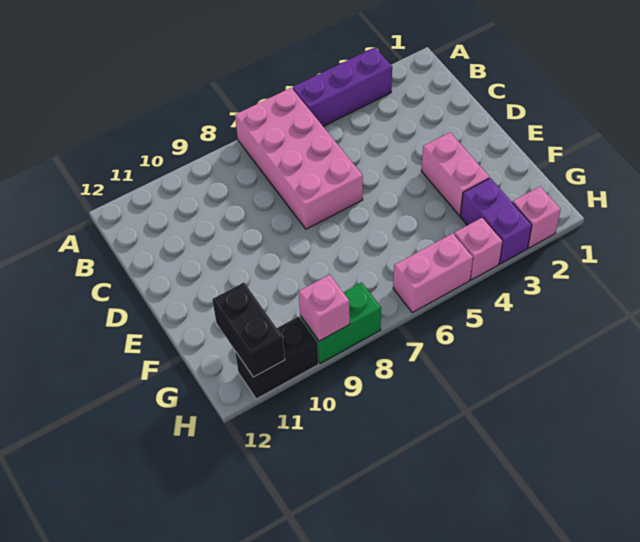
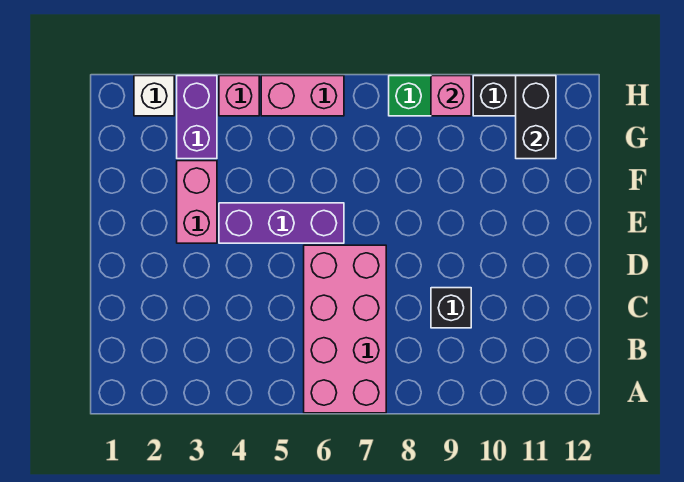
purple 1x3 brick [293,47,392,126] -> purple 1x3 brick moved to [219,203,344,243]
none -> black 1x1 brick [431,288,471,328]
pink 1x1 brick [513,187,561,248] -> white 1x1 brick [134,76,174,116]

